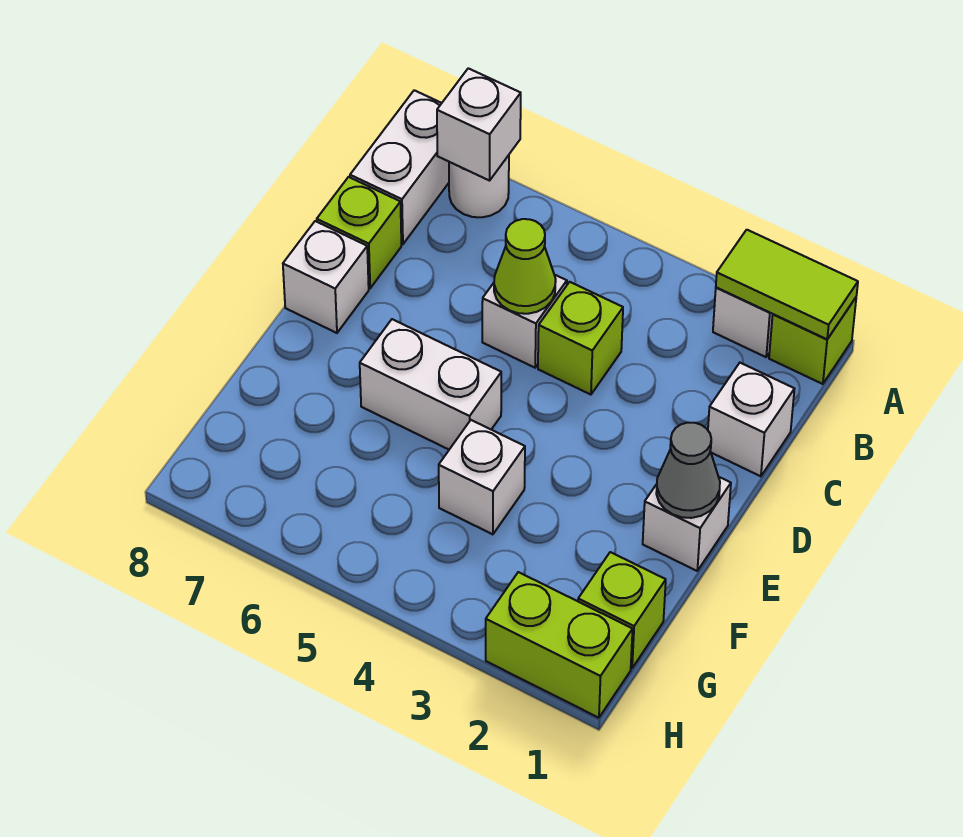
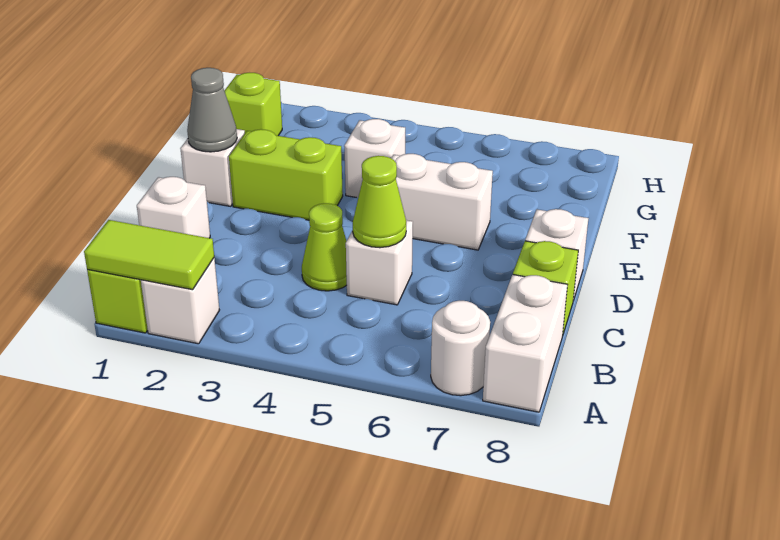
white 1x1 brick [437,68,521,181] -> none
lime 1x1 brick [538,282,623,395] -> lime 1x1 cone [302,203,347,291]
lime 1x2 brick [486,572,633,718] -> lime 1x2 brick moved to [229,129,343,220]

